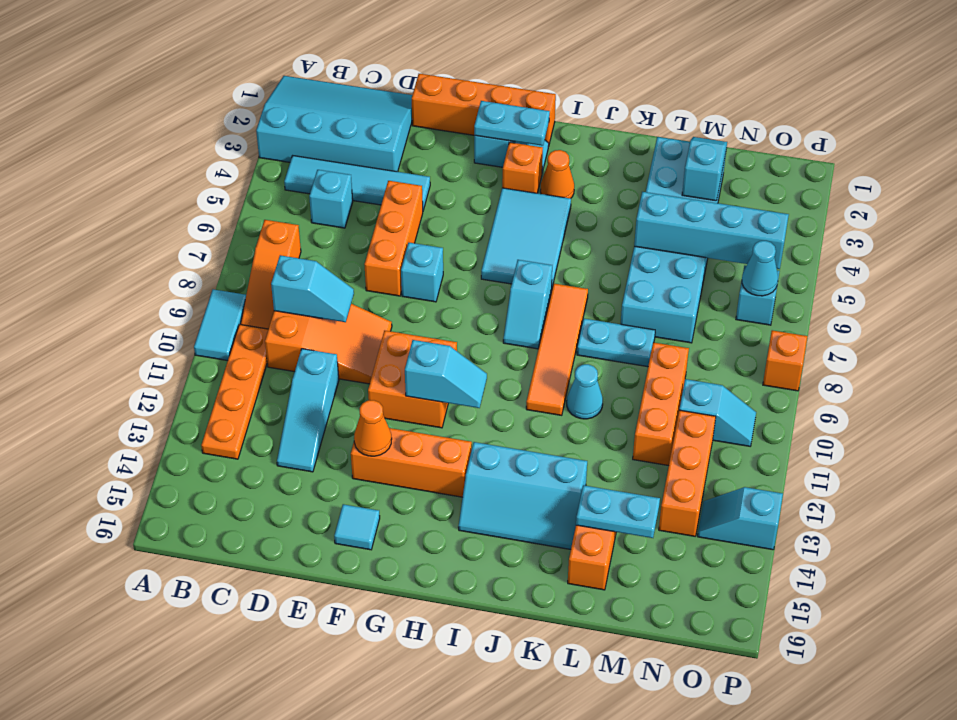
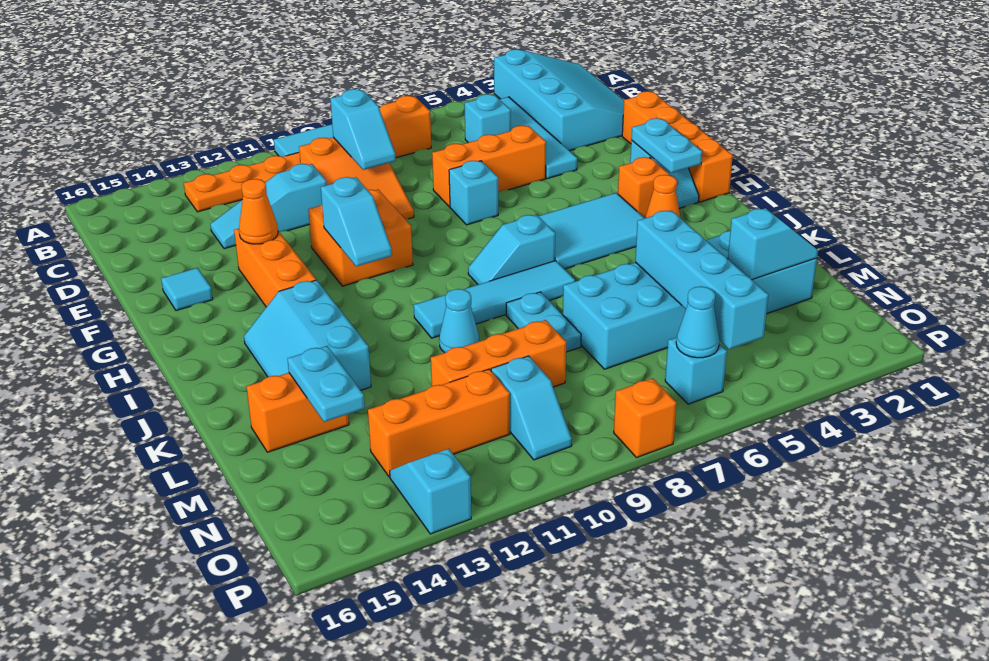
orange 1x4 tile [526,283,588,415] -> cyan 1x4 tile [414,261,575,338]

